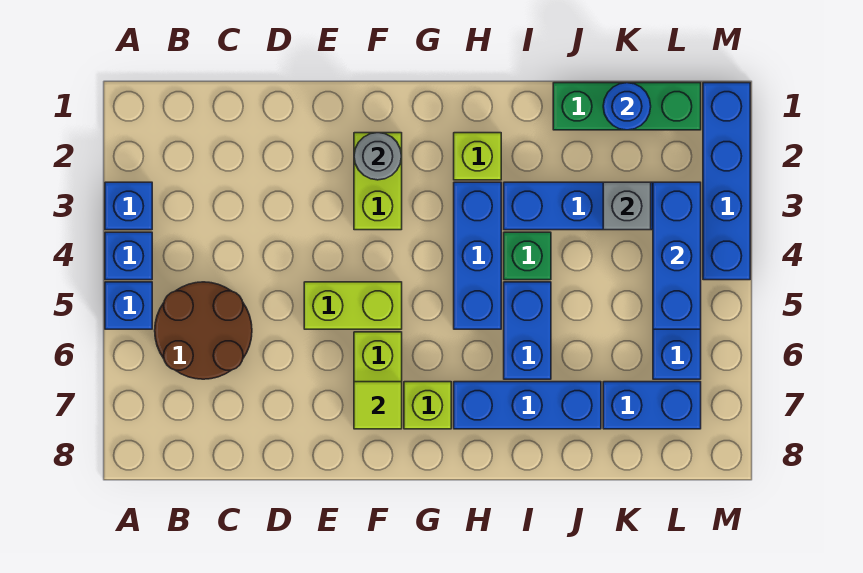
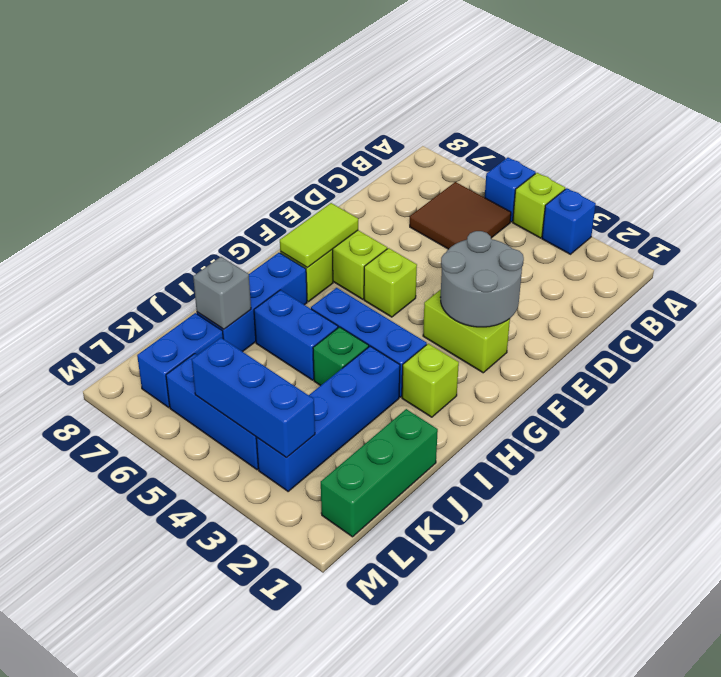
blue 1x1 brick [105,232,152,280] -> lime 1x1 brick [513,173,565,238]
brown 2x2 round brick [155,282,252,379] -> brown 2x2 tile [410,182,511,249]
lime 1x2 brick [304,282,402,329] -> lime 1x1 brick [364,248,417,317]
grey 1x1 round brick [354,133,401,180] -> grey 2x2 round brick [440,231,524,327]
lime 1x1 tile [354,382,402,429] -> lime 1x2 tile [280,203,358,268]
blue 1x1 round brick [603,83,651,130] -> none
grey 1x1 brick [603,182,651,230] -> grey 1x1 brick moved to [193,257,251,329]
blue 1x4 brick [703,83,750,280] -> none

